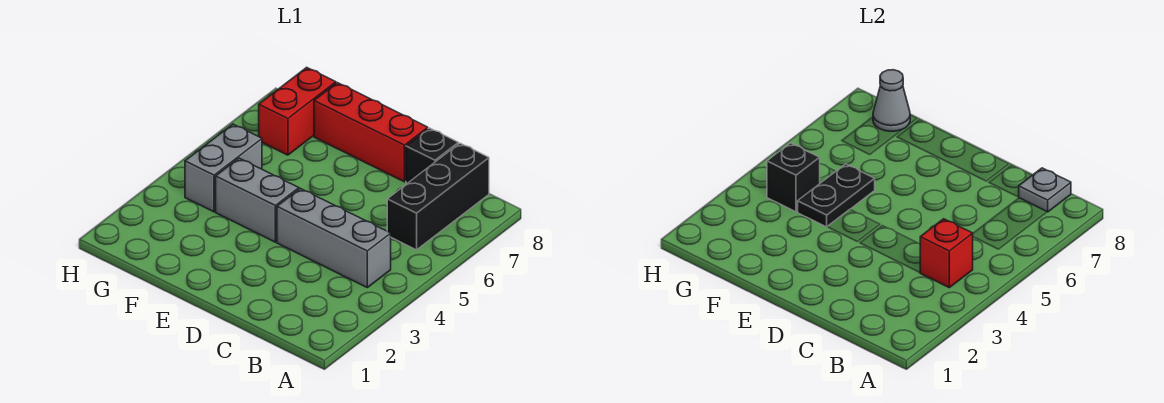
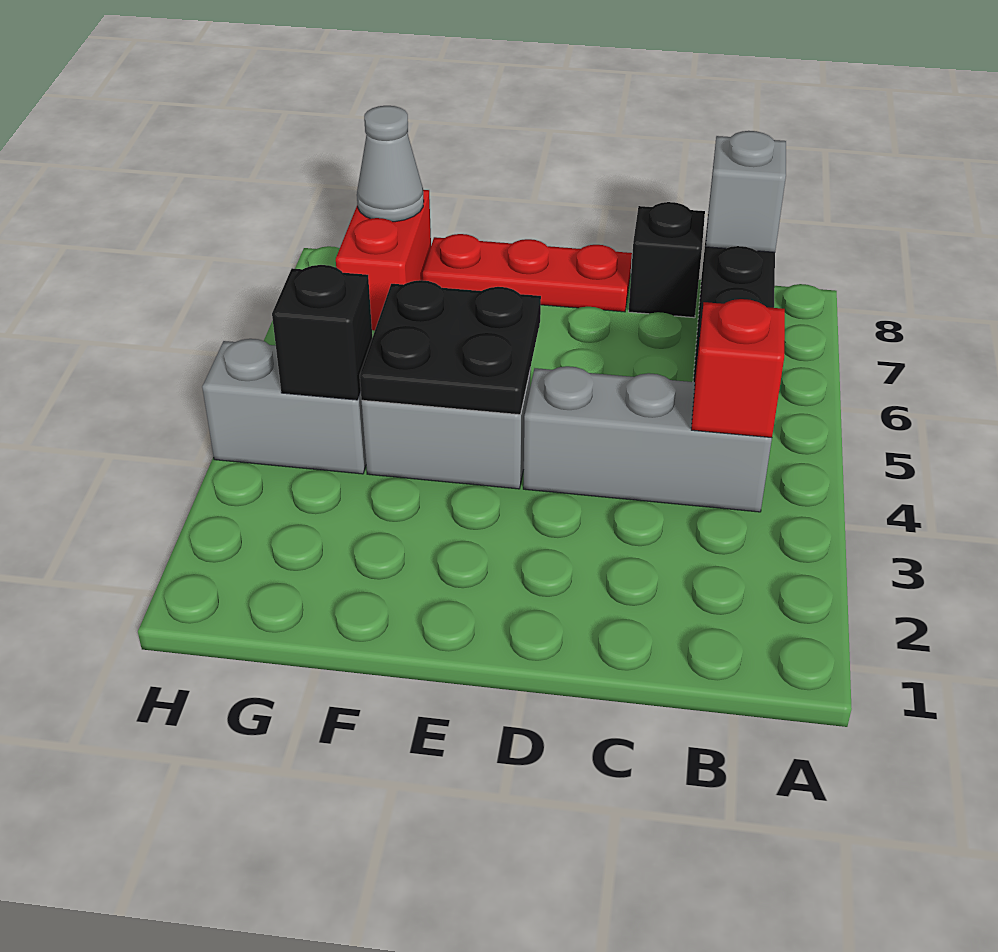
grey 1x1 plate [1019,168,1071,212] -> grey 1x1 brick [706,131,786,252]
red 1x3 brick [314,83,428,182] -> red 1x3 plate [423,234,632,312]
black 1x2 plate [798,164,875,227] -> black 2x2 plate [360,280,541,415]
grey 1x2 brick [185,124,262,212] -> grey 1x2 brick turned to [202,339,366,474]

